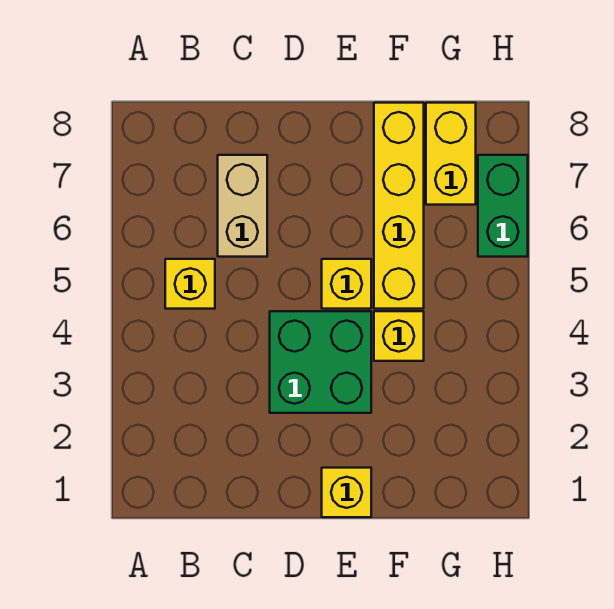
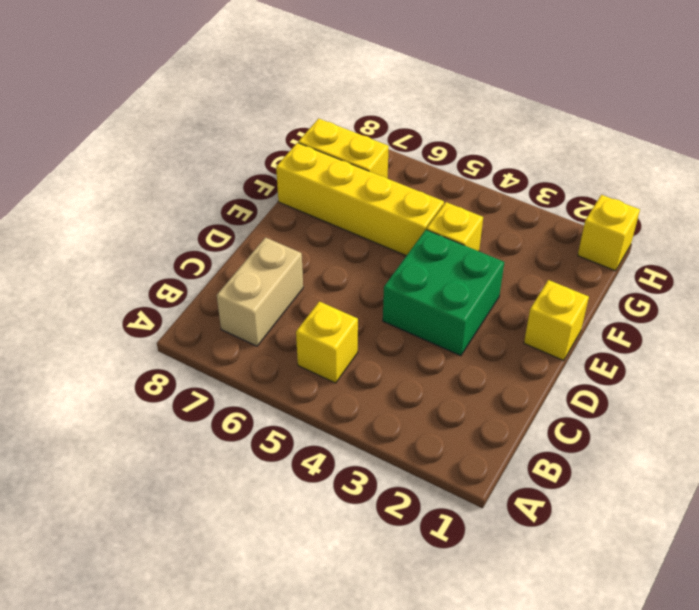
tan 1x2 brick [218,155,267,257] -> tan 1x2 brick turned to [217,238,303,346]
yellow 1x1 brick [322,259,371,309] -> yellow 1x1 brick moved to [578,195,640,271]
green 1x2 brick [478,155,528,257] -> none

